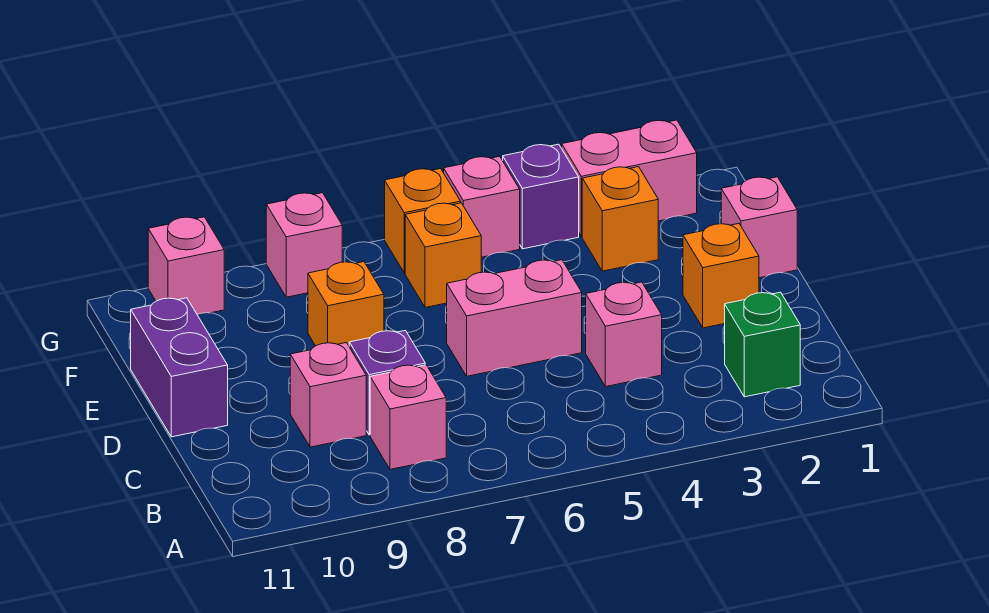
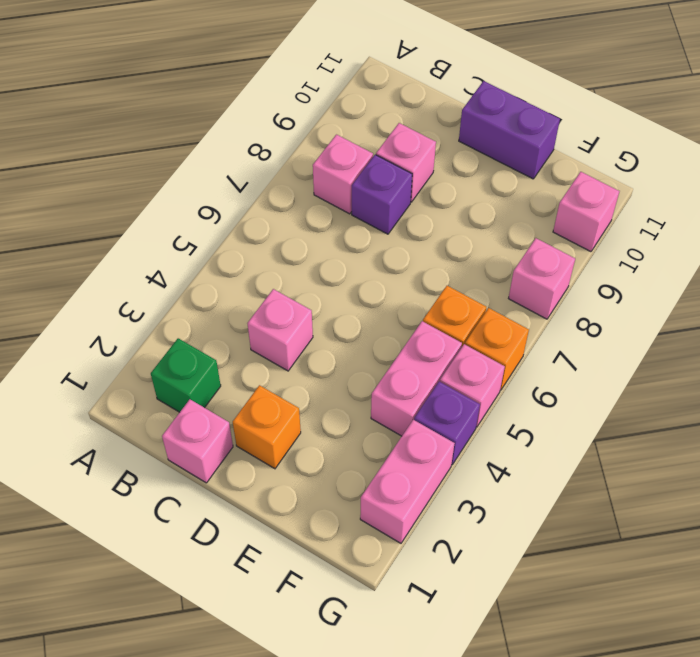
pink 1x2 brick [447,260,582,376] -> pink 1x2 brick moved to [371,321,462,436]
pink 1x1 brick [721,177,797,278] -> pink 1x1 brick moved to [162,399,233,483]
orange 1x1 brick [308,262,384,346] -> none
orange 1x1 brick [582,167,658,271] -> none

